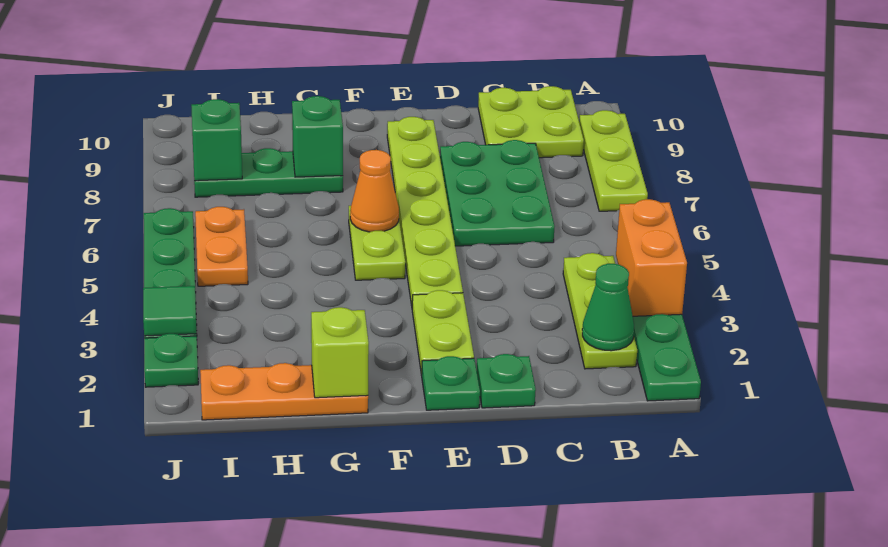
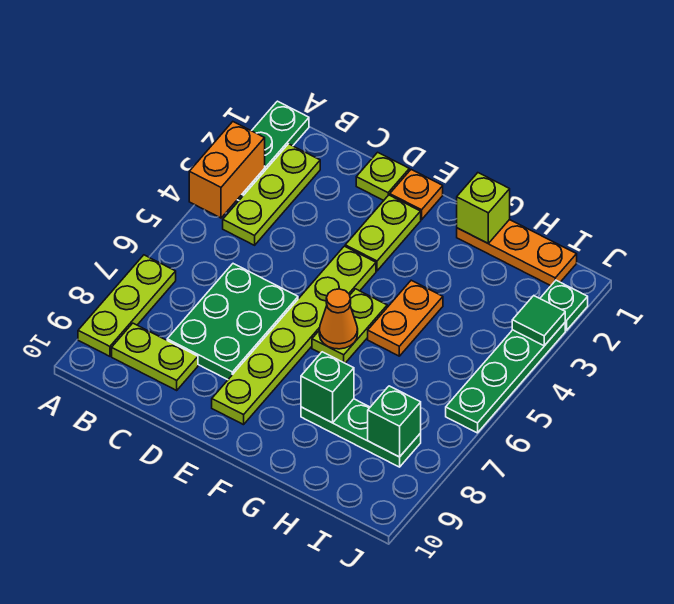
green 1x1 cone [582,264,634,351] -> none
lime 2x2 plate [478,86,584,158] -> lime 1x2 plate [112,323,198,390]
green 1x1 plate [477,354,536,408] -> lime 1x1 plate [356,152,409,200]
green 1x1 plate [422,356,480,410] -> orange 1x1 plate [390,170,443,220]
orange 1x2 plate [195,207,248,286] -> orange 1x2 plate moved to [368,280,443,356]

